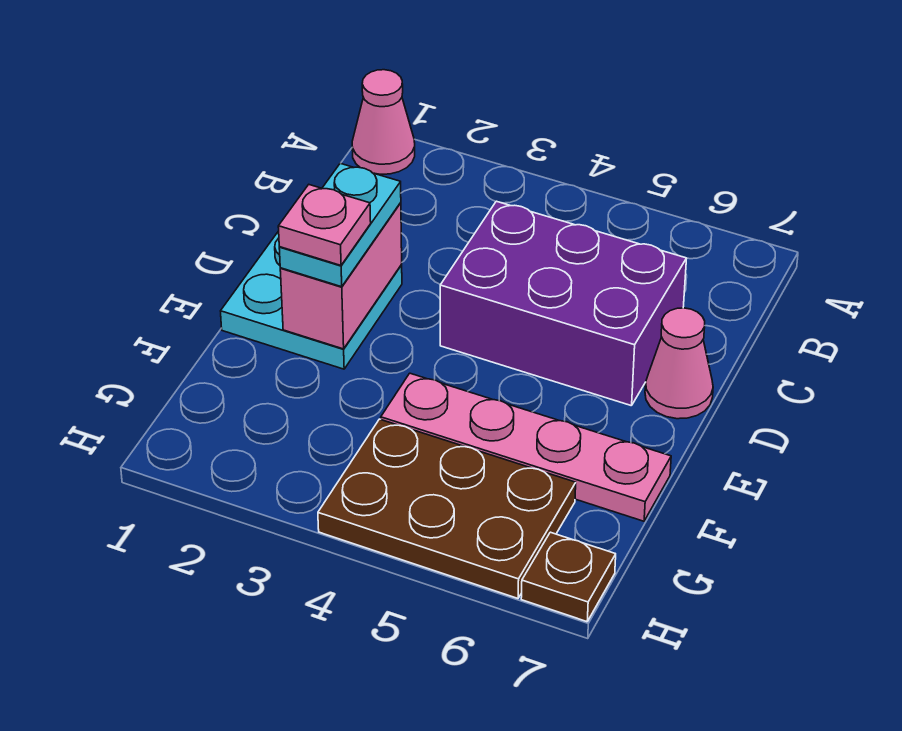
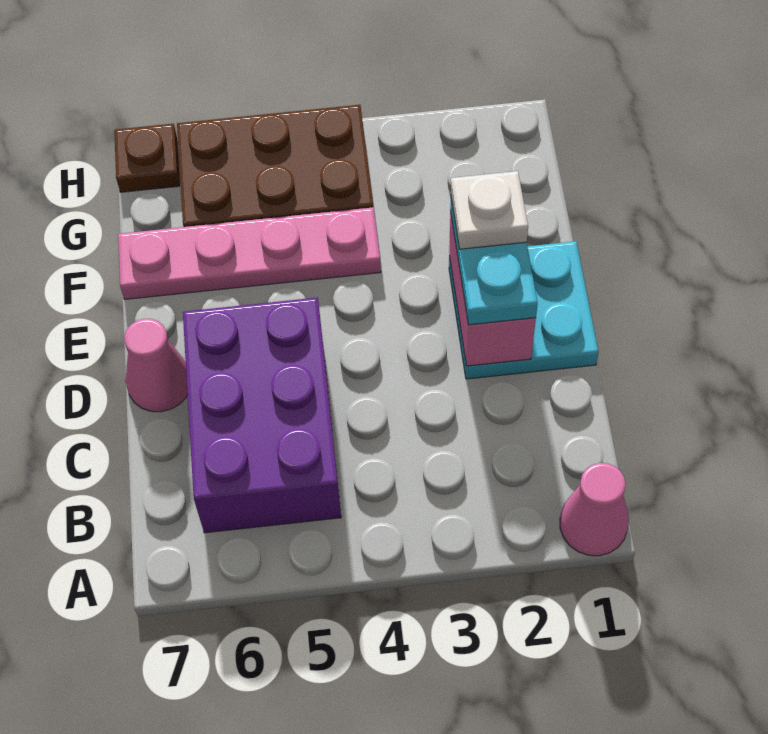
purple 2x3 brick [440,201,687,406] -> purple 2x3 brick turned to [183,297,341,533]
pink 1x1 plate [278,185,371,265] -> white 1x1 plate [451,171,528,249]

